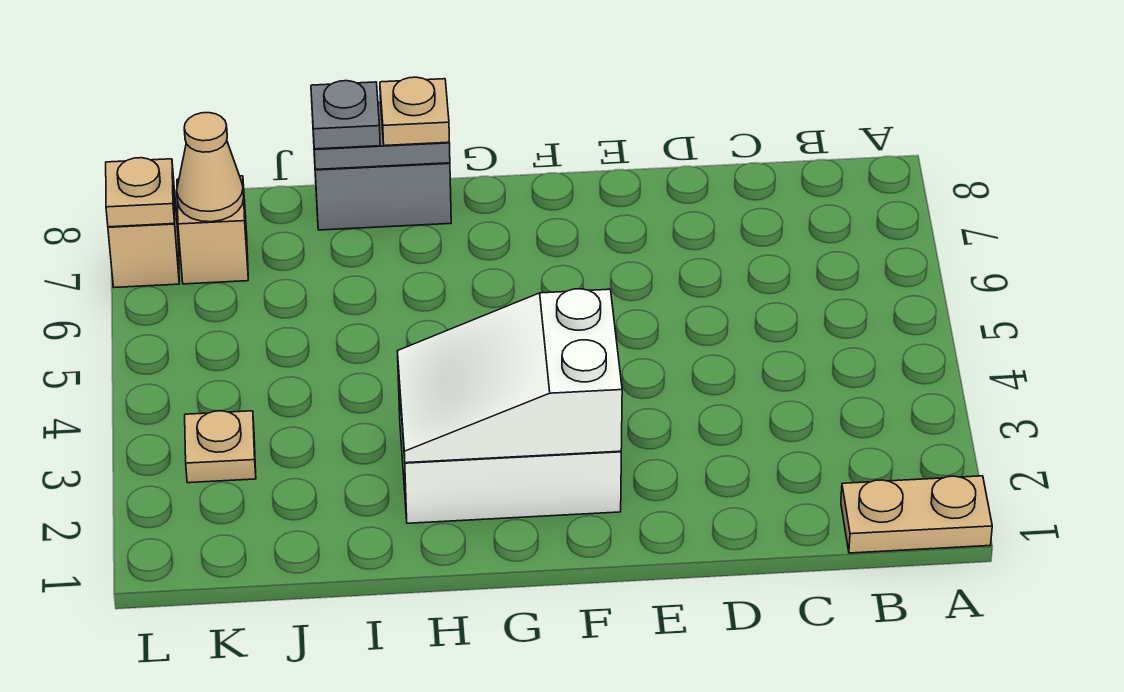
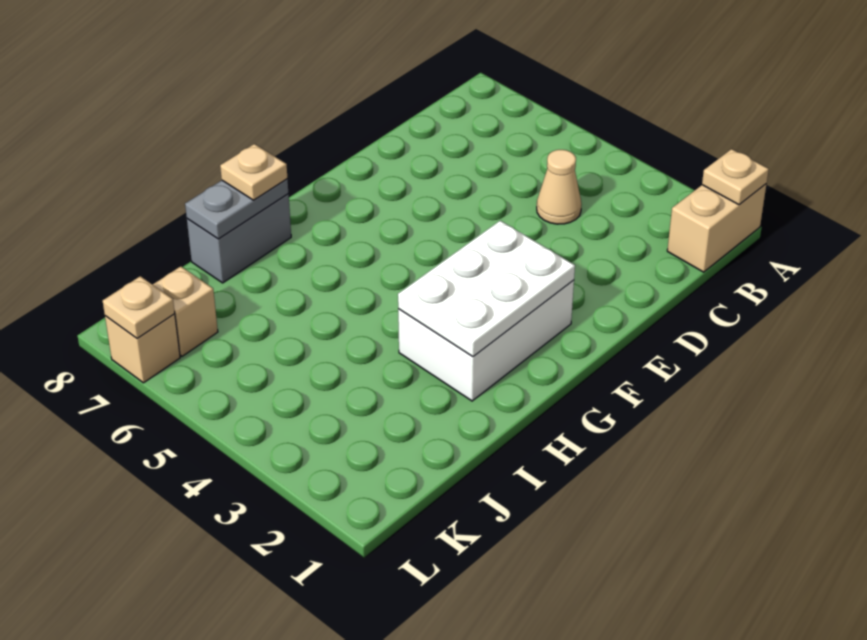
tan 1x2 plate [841,476,992,553] -> tan 1x2 brick [667,184,766,272]
white 2x3 slope [397,289,622,463] -> white 2x3 plate [398,221,575,357]
grey 1x1 plate [311,81,380,149] -> none
tan 1x1 plate [185,411,256,483] -> tan 1x1 plate moved to [702,149,769,205]
tan 1x1 cone [177,113,244,222] -> tan 1x1 cone moved to [537,150,582,224]

